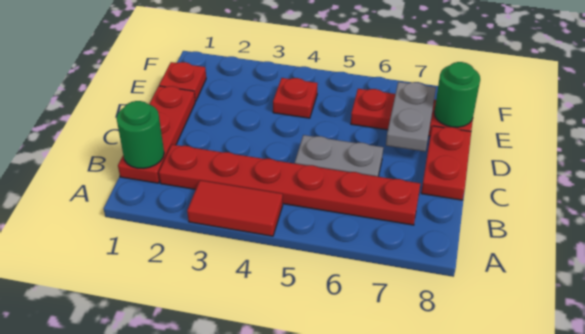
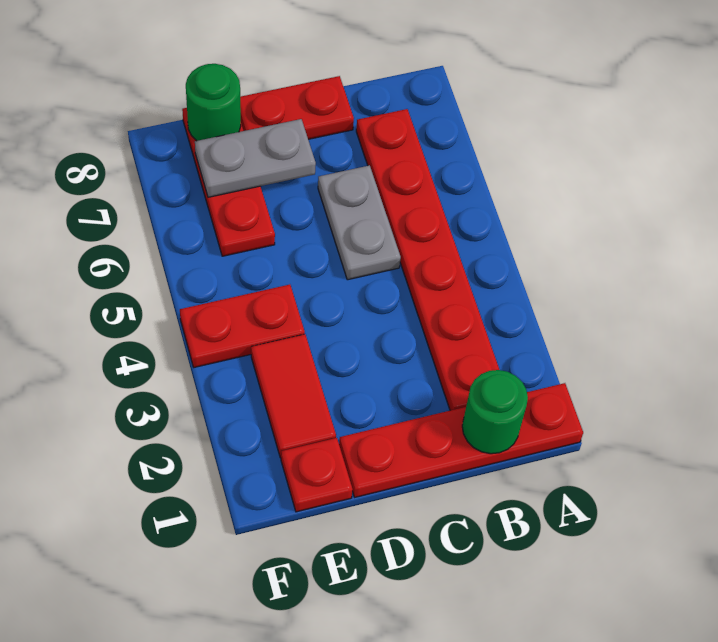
red 1x2 tile [187,180,283,236] -> red 1x2 tile moved to [251,334,336,458]
red 1x3 plate [118,86,195,183] -> red 1x4 plate [339,383,583,497]
red 1x1 plate [273,78,318,118] -> red 1x2 plate [180,285,305,367]

